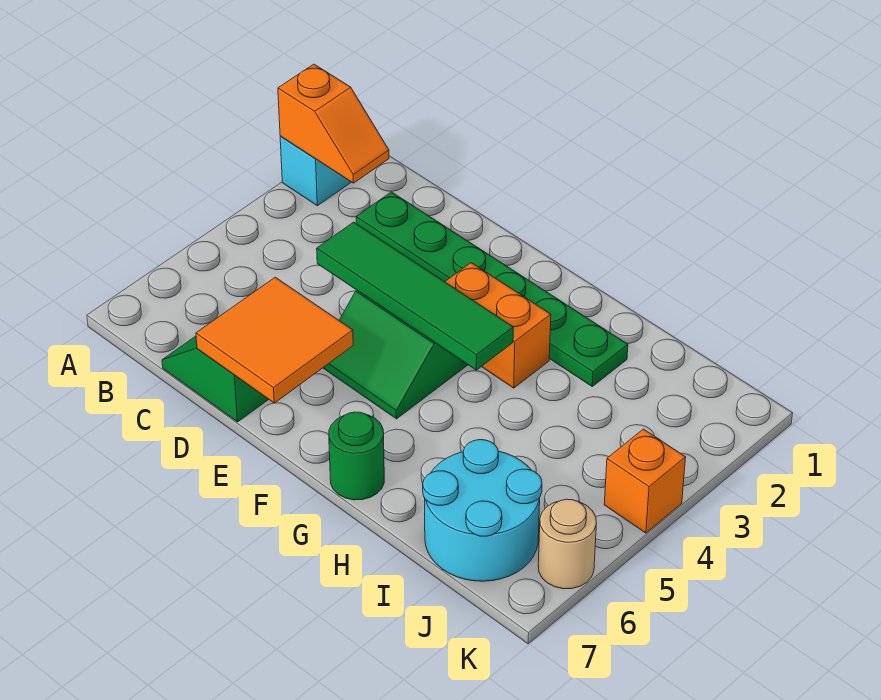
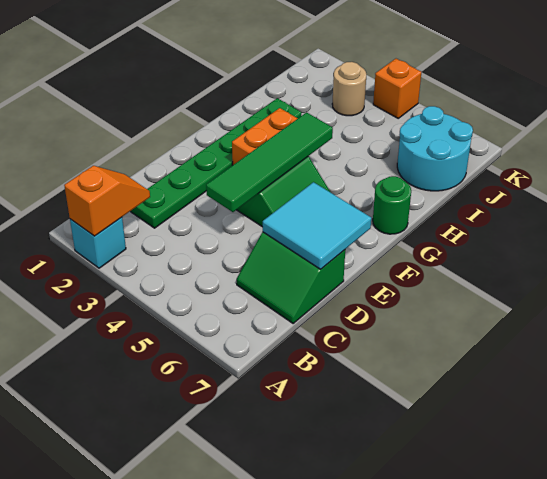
orange 2x2 tile [196,277,353,403] -> cyan 2x2 tile [263,182,371,269]
tan 1x1 round brick [538,499,596,589] -> tan 1x1 round brick moved to [332,62,366,116]

